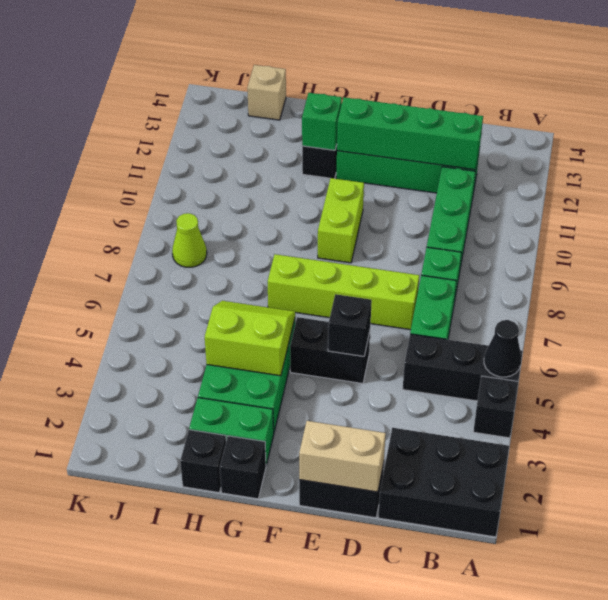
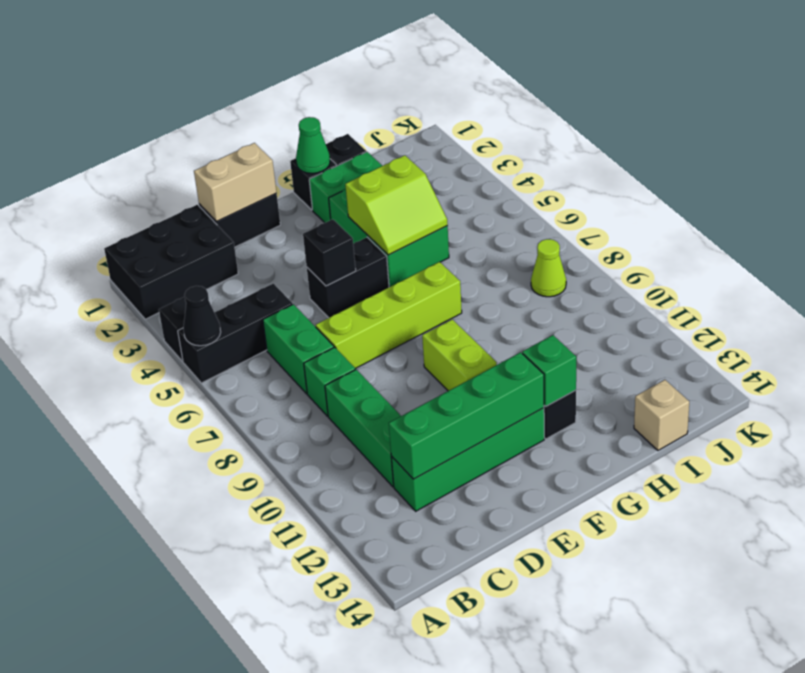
none -> green 1x1 cone [296,117,330,174]

